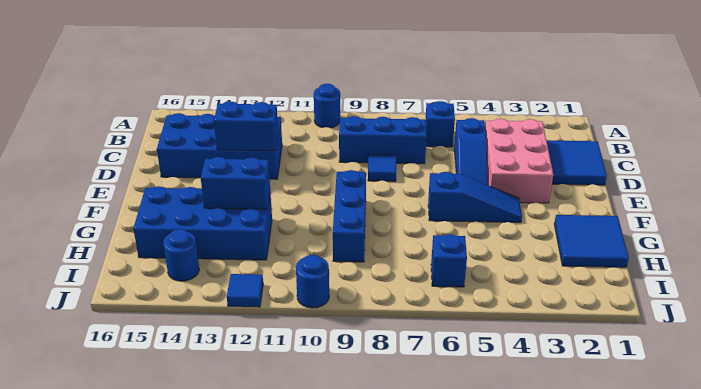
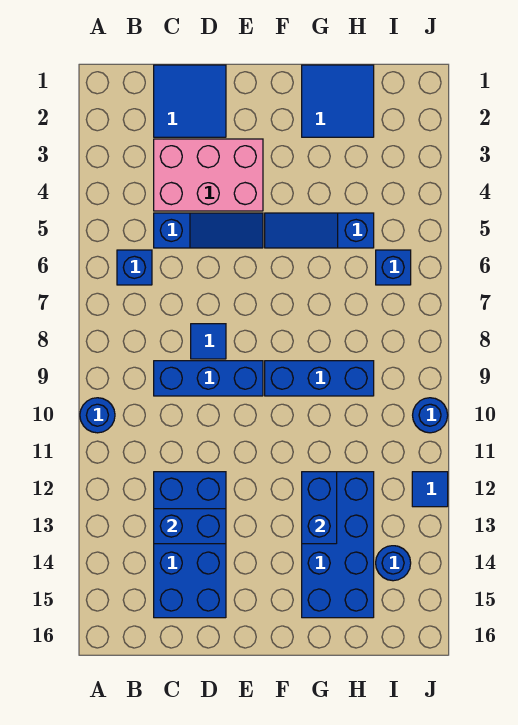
blue 1x3 brick [339,116,427,164] -> blue 1x3 brick turned to [154,361,263,396]
blue 1x2 brick [214,102,278,151] -> blue 1x2 brick turned to [154,509,226,544]
blue 1x3 slope [428,172,522,222] -> blue 1x3 slope turned to [265,213,374,248]

